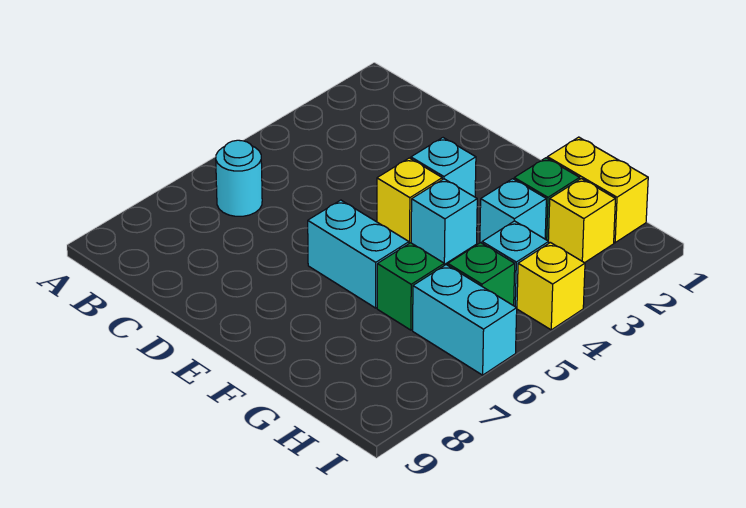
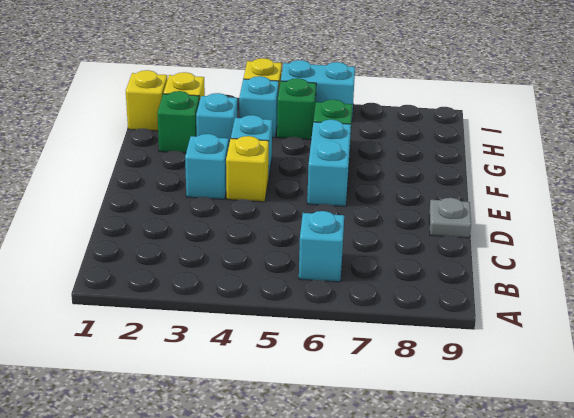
cyan 1x1 round brick [216,140,262,216] -> cyan 1x1 brick [299,211,344,282]
none -> grey 1x1 plate [429,198,471,238]
yellow 1x2 brick [547,137,648,243] -> yellow 1x1 brick [126,70,167,131]
cyan 1x2 brick [413,265,517,375] -> cyan 1x2 brick turned to [281,60,355,113]

